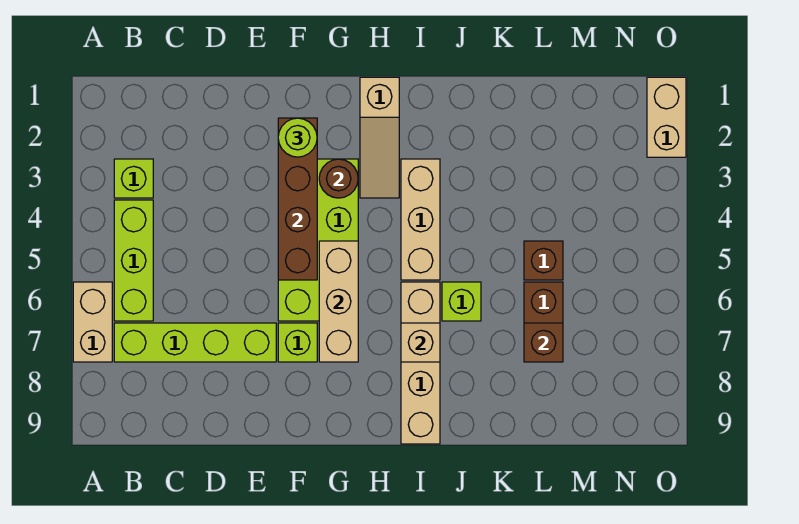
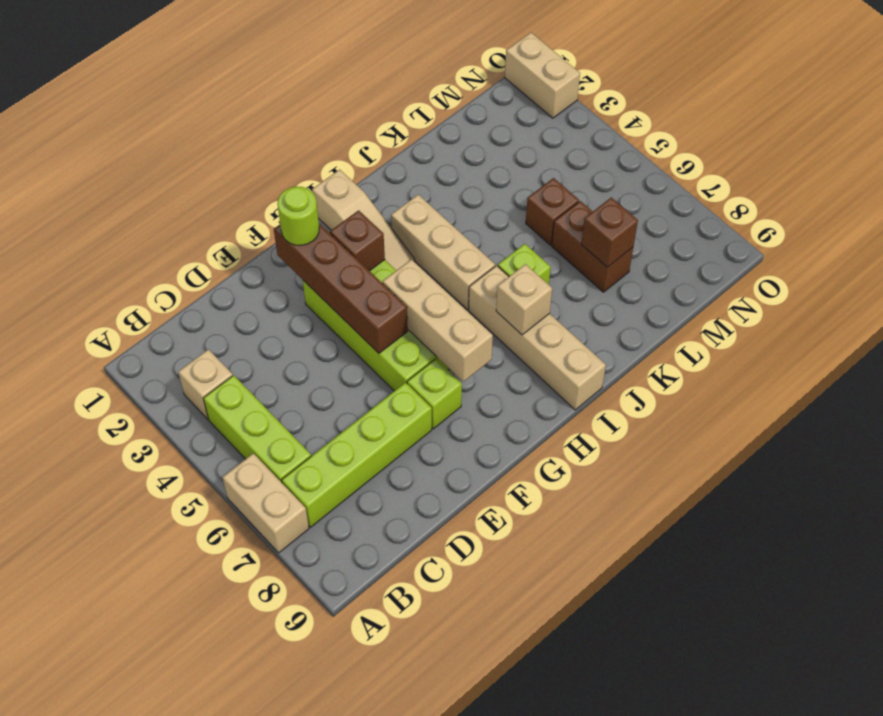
lime 1x1 brick [114,159,153,198] -> tan 1x1 brick [178,349,233,419]
brown 1x1 round brick [319,159,358,198] -> brown 1x1 brick [330,210,385,271]

